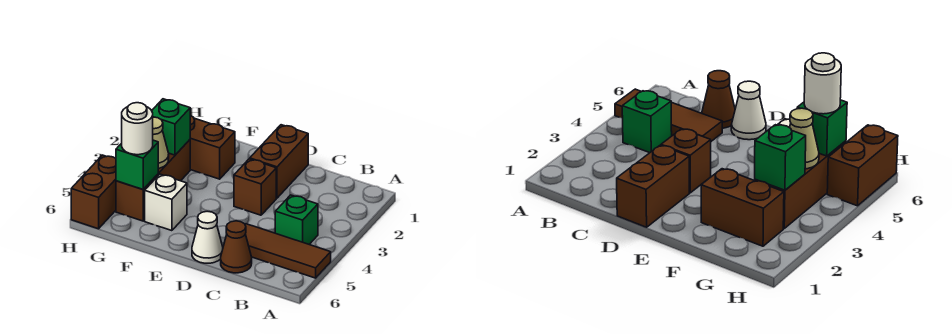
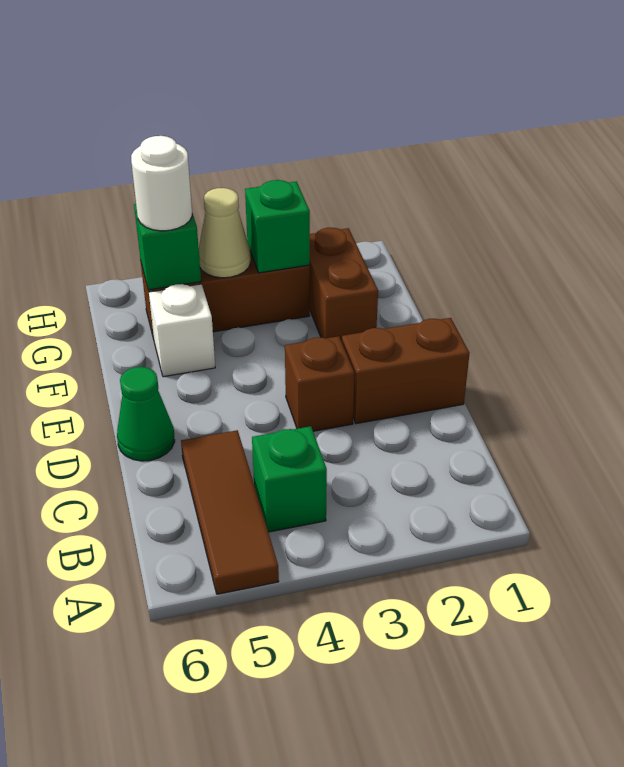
brown 1x1 cone [221,221,252,273] -> none
white 1x1 cone [192,211,223,263] -> green 1x1 cone [117,367,175,461]
brown 1x2 brick [71,155,116,229] -> none

